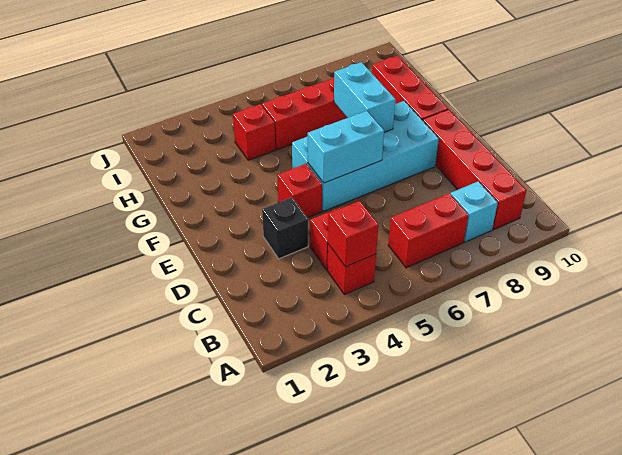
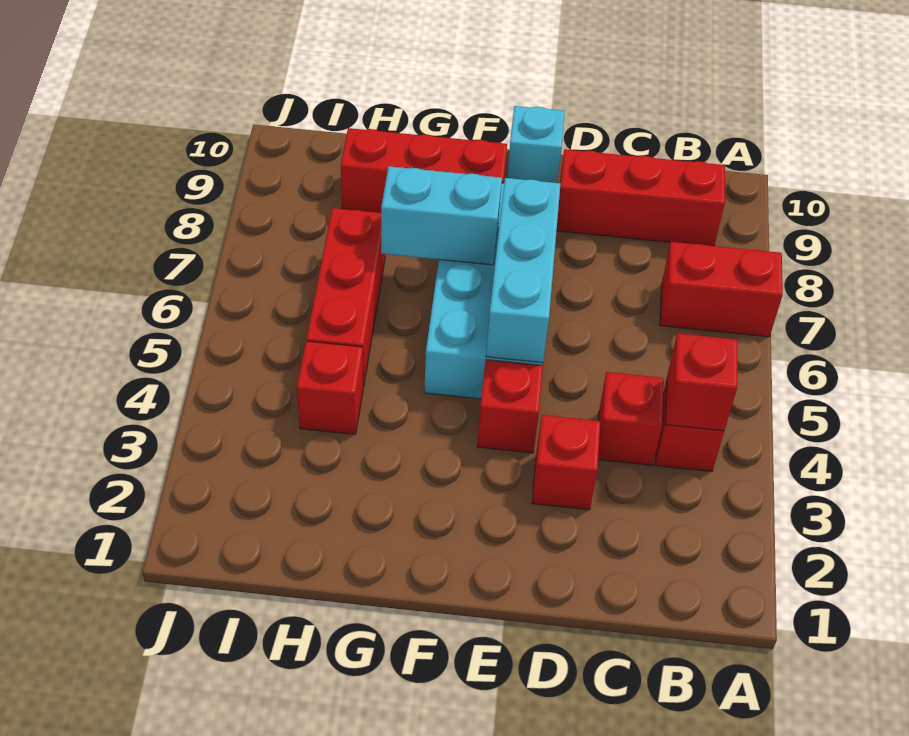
red 1x2 brick [388,193,468,268] -> red 1x2 brick turned to [660,242,783,337]
cyan 1x1 brick [451,181,498,242] -> cyan 1x1 brick moved to [507,106,565,183]
red 1x4 brick [423,109,527,230] -> red 1x3 brick [557,149,725,246]
black 1x1 brick [262,197,308,259] -> red 1x1 brick [532,415,600,510]
cyan 1x2 brick [308,111,384,183] -> cyan 1x3 brick [486,178,560,363]

